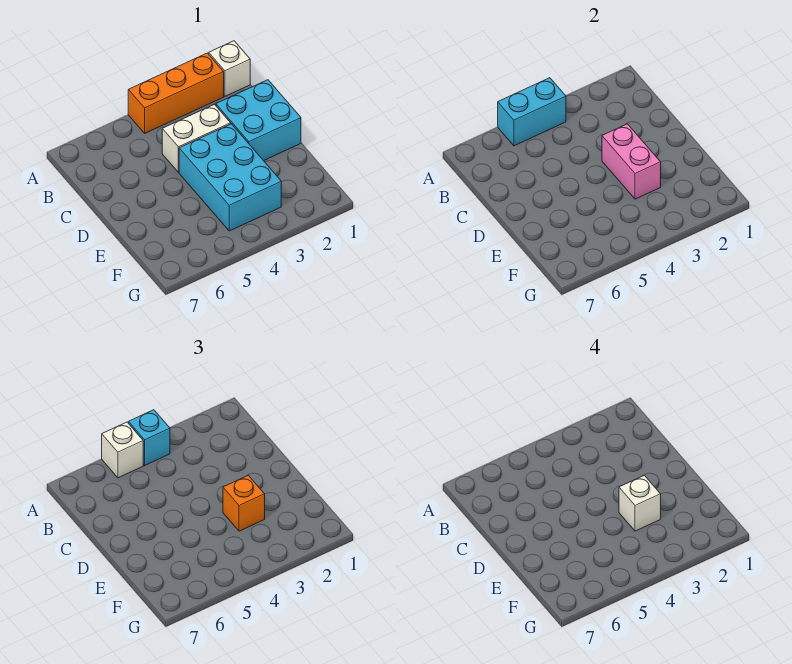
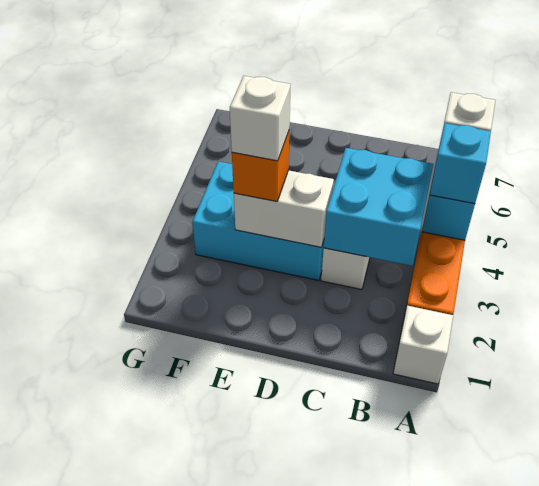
cyan 2x2 brick [216,80,301,161] -> cyan 2x2 brick moved to [324,148,433,266]
pink 1x2 brick [602,124,661,199] -> white 1x2 brick [234,170,334,247]

